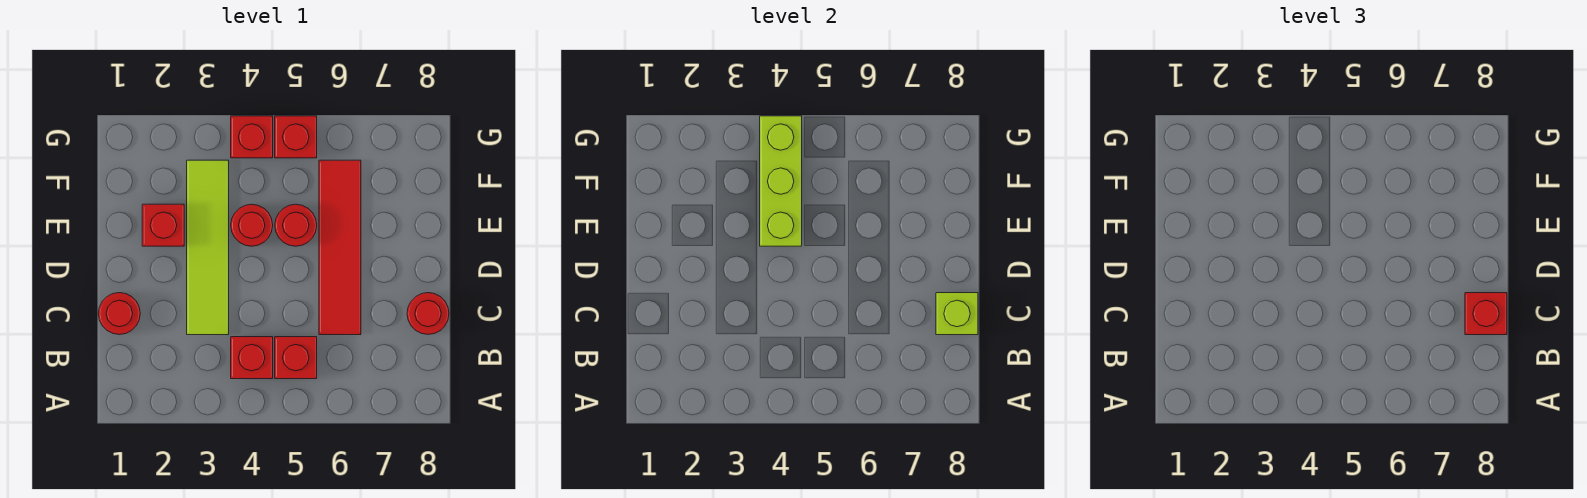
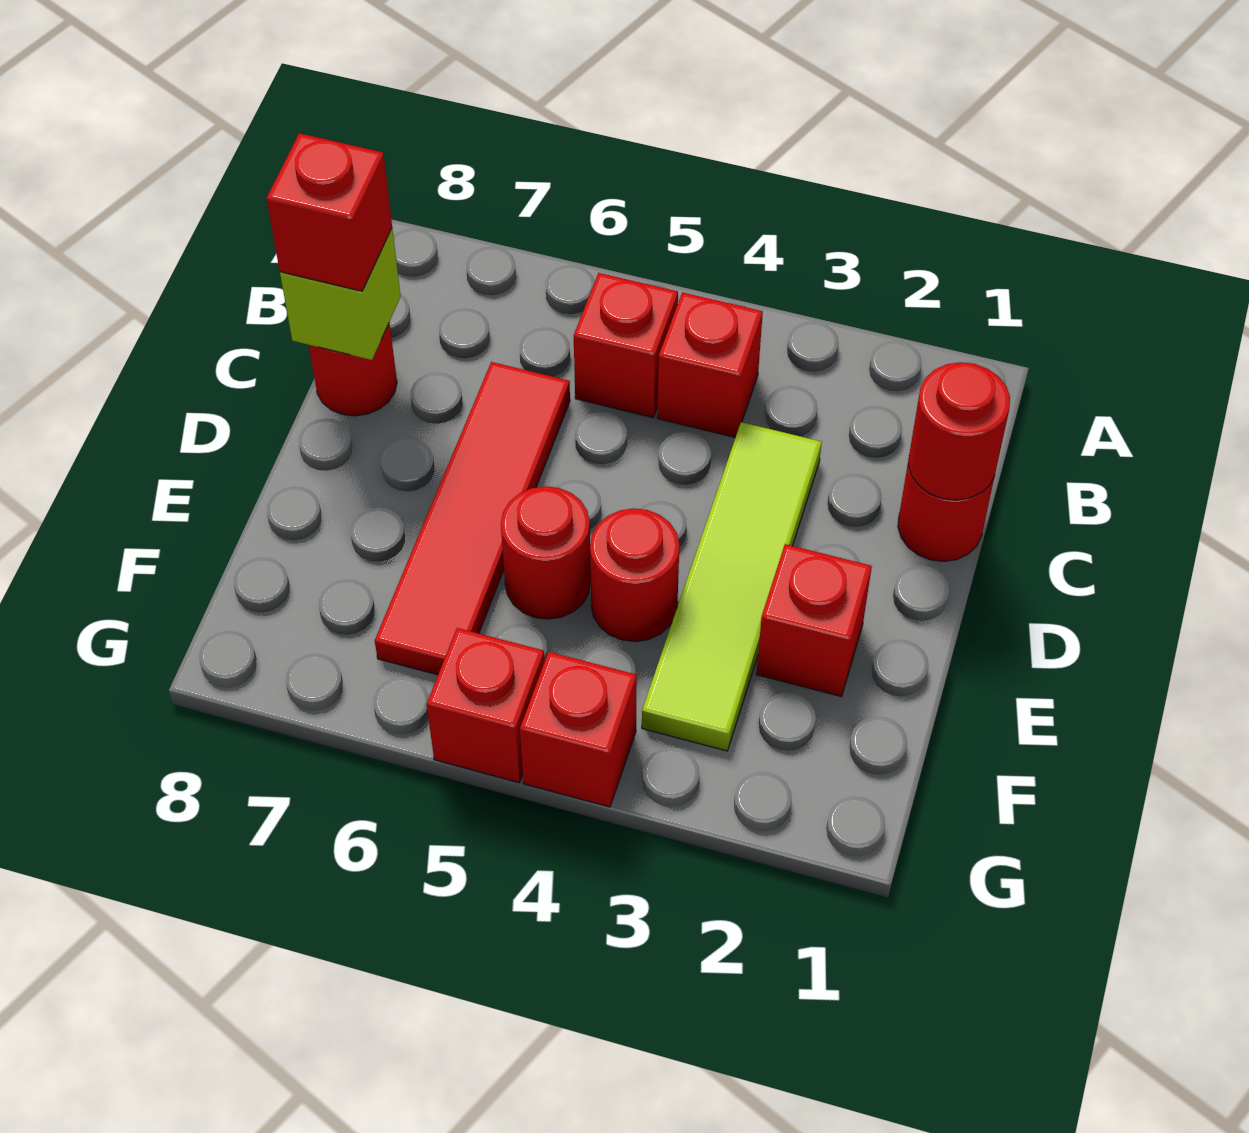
none -> red 1x1 round brick [908,362,1010,500]
lime 1x3 brick [760,116,802,246] -> none

